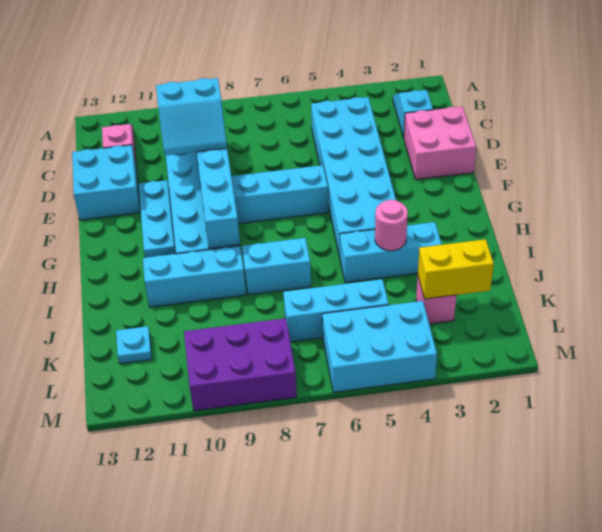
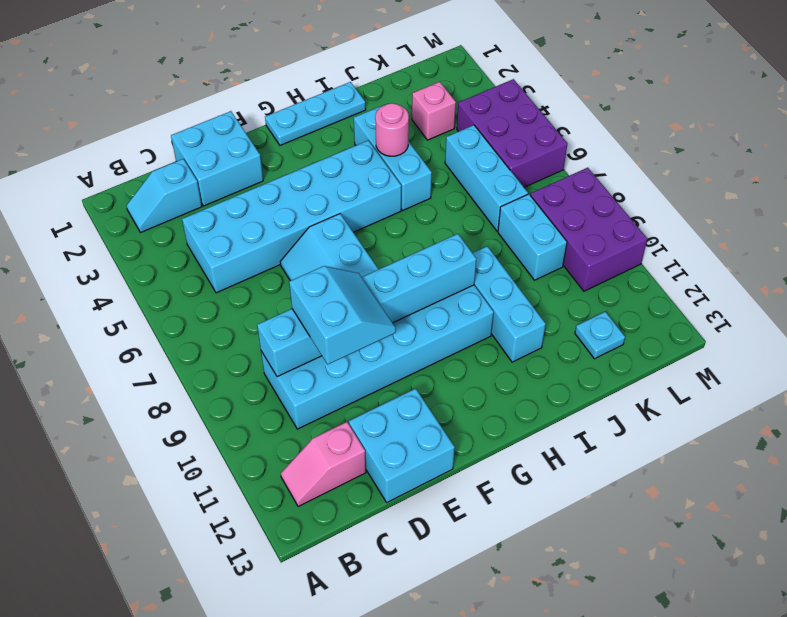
pink 2x2 brick [404,106,476,180] -> cyan 2x2 brick [171,111,263,206]
cyan 1x3 plate [139,180,175,258] -> cyan 1x3 plate moved to [265,82,366,145]
cyan 1x2 brick [242,238,311,295] -> cyan 1x2 brick moved to [498,194,567,280]
yellow 1x2 brick [418,239,494,299] -> none
cyan 2x3 brick [322,301,437,392] -> purple 2x3 brick [457,79,567,187]

